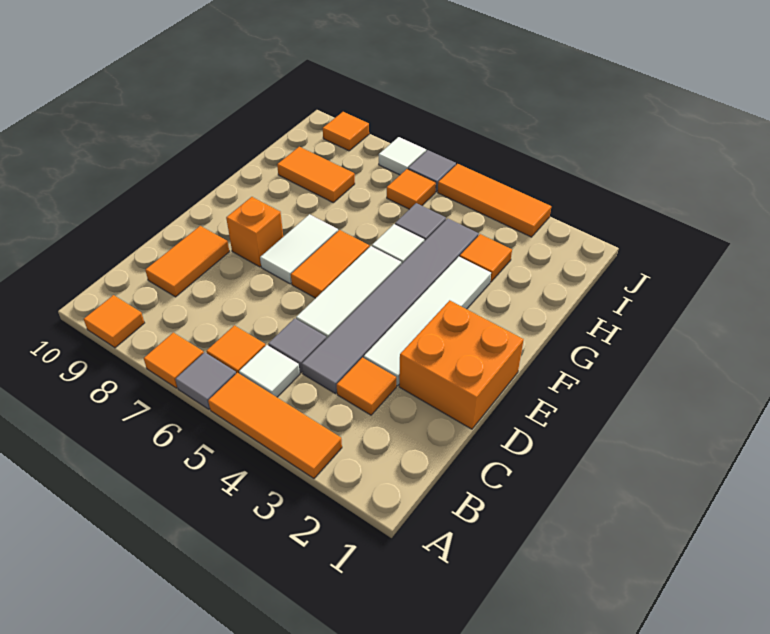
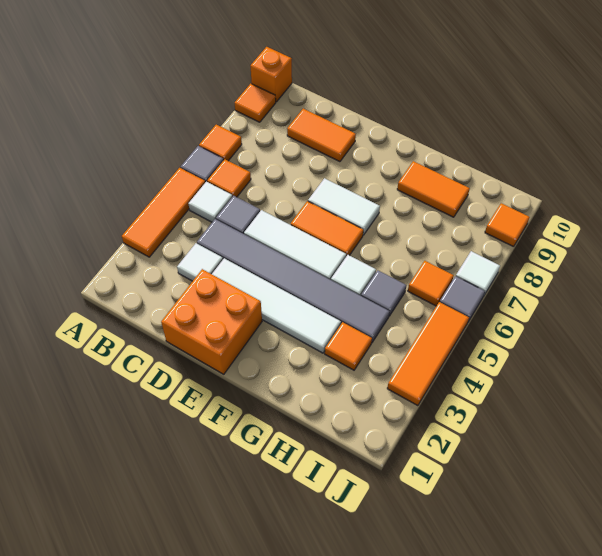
orange 1x1 tile [337,358,396,415] -> white 1x1 tile [177,243,223,281]
orange 1x1 brick [226,197,283,267] -> orange 1x1 brick moved to [250,47,292,102]
orange 1x2 tile [277,147,355,202] -> orange 1x2 tile turned to [397,161,470,217]

